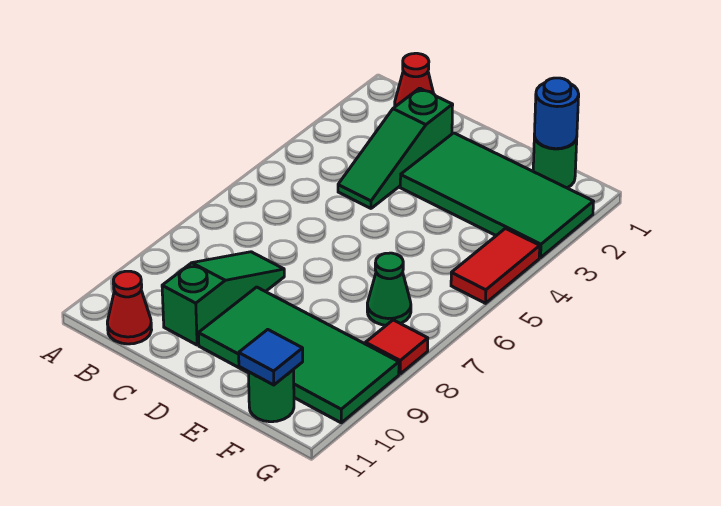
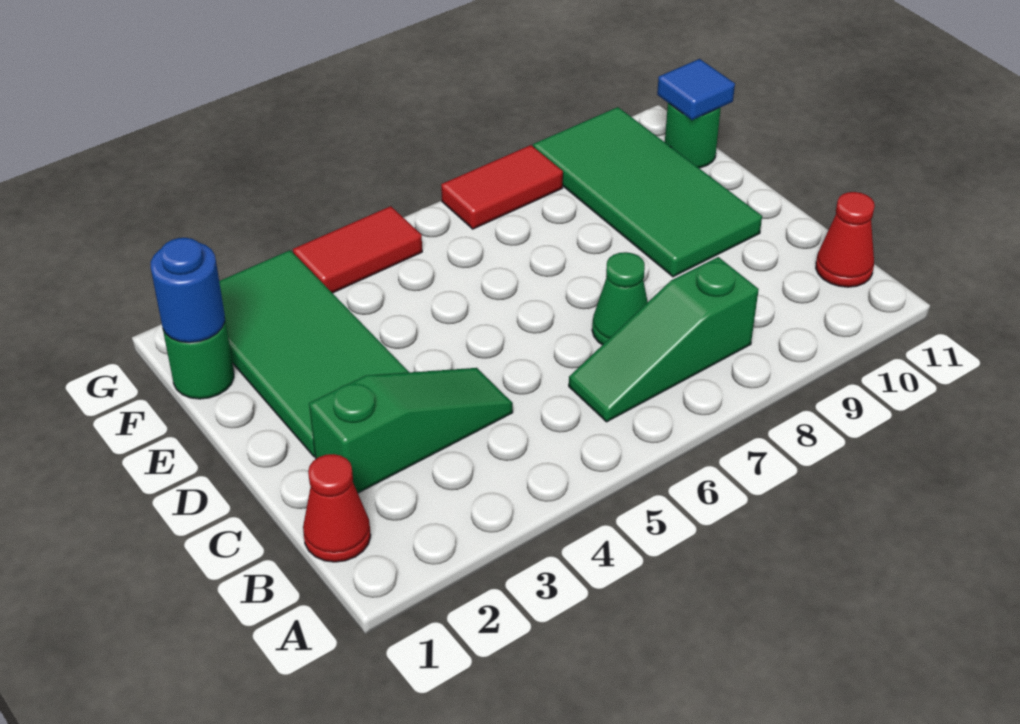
green 1x3 slope [162,252,284,345] -> green 1x3 slope moved to [569,257,759,422]
green 1x1 cone [367,253,411,325] -> green 1x1 cone moved to [592,252,648,345]
red 1x1 tile [365,320,428,374] -> red 1x2 tile [441,145,563,229]

